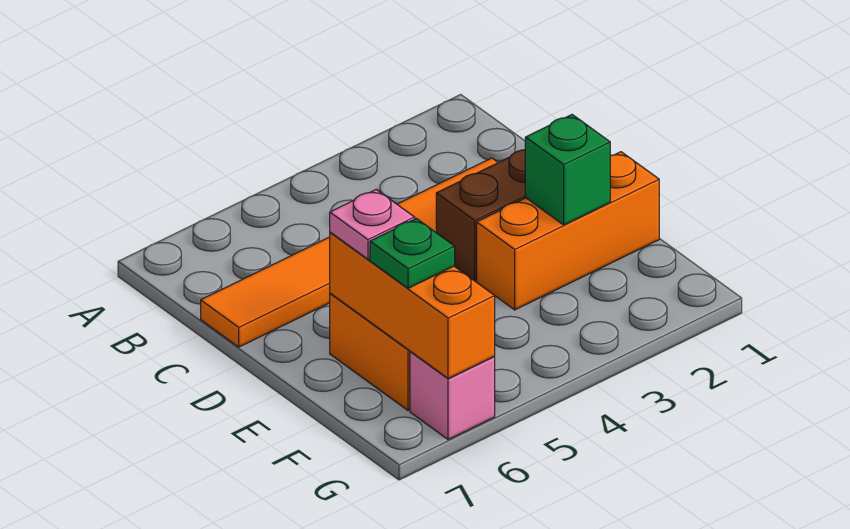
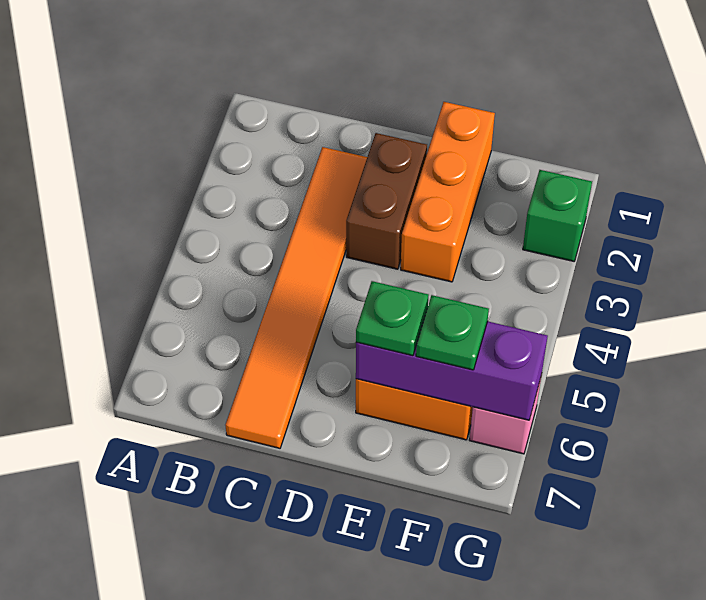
green 1x1 brick [525,115,610,225] -> green 1x1 brick moved to [523,170,592,261]
orange 1x3 brick [330,232,495,379] -> purple 1x3 brick [356,321,548,420]
pink 1x1 plate [330,189,415,259] -> green 1x1 plate [356,281,428,356]

